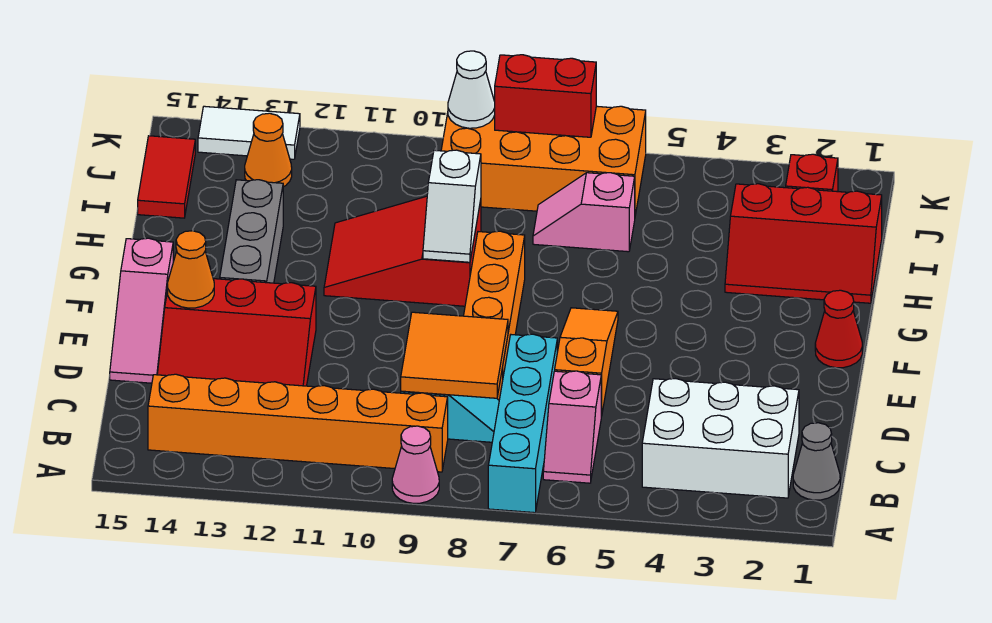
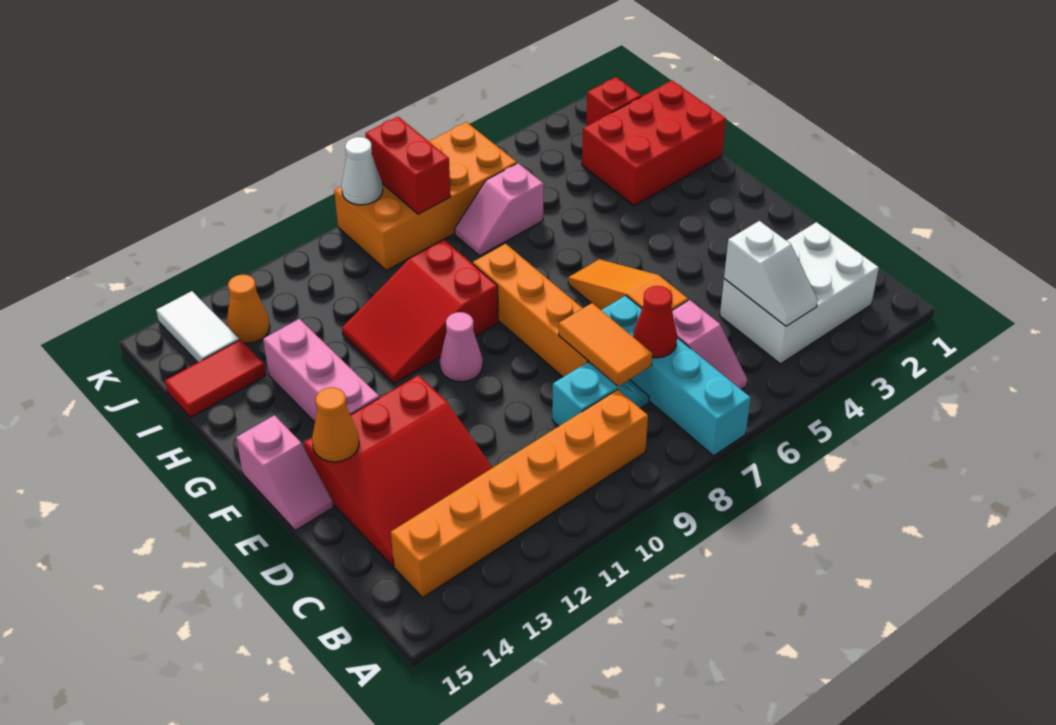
pink 1x1 cone [392,426,439,503] -> pink 1x1 cone moved to [440,312,483,382]
grey 1x1 cone [793,423,840,500] -> none
orange 2x2 tile [401,312,508,398] -> orange 1x2 tile [559,303,652,386]
pink 1x3 slope [110,238,173,383] -> pink 1x2 slope [236,415,333,530]
red 1x1 cone [815,290,862,368] -> red 1x1 cone moved to [633,286,677,358]
grey 1x3 brick [220,180,283,283] -> pink 1x3 brick [263,319,379,422]
white 1x2 slope [423,150,481,262] -> white 1x2 slope moved to [724,221,818,326]
red 2x3 slope [725,184,882,303] -> red 2x3 brick [582,81,726,206]
red 1x2 tile [138,136,195,218] -> red 1x2 tile turned to [165,340,266,417]
red 1x2 brick [495,55,596,137] -> red 1x2 brick turned to [365,117,451,214]
white 1x2 tile [198,106,300,159] -> white 1x2 tile turned to [156,291,239,362]

